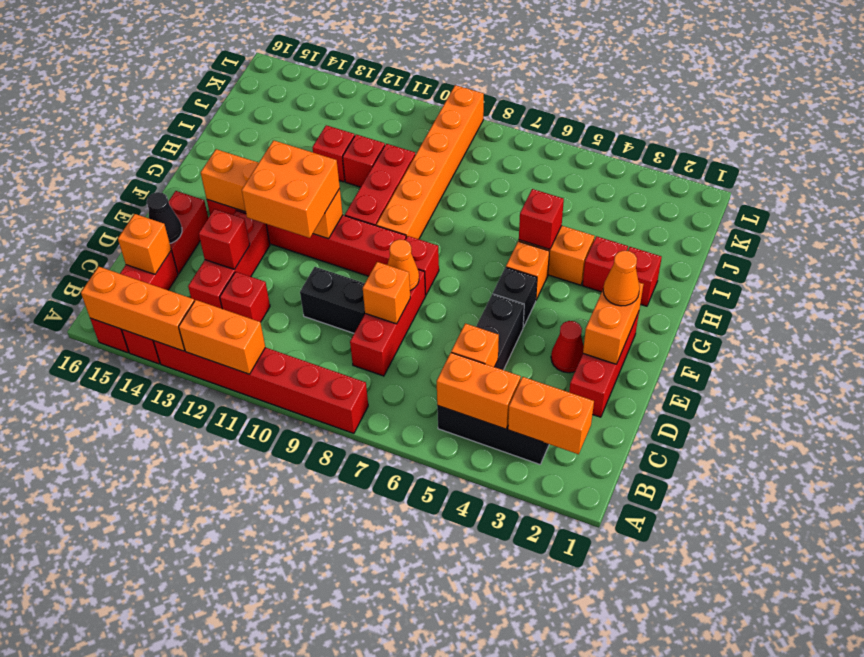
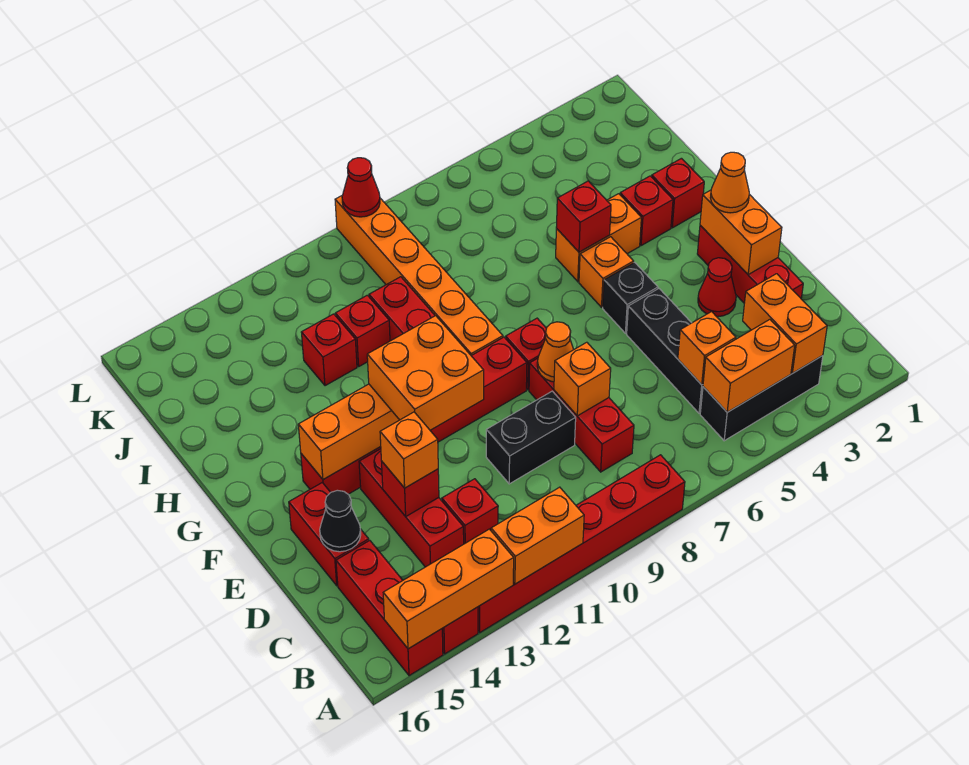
orange 1x2 brick [508,377,594,454] -> orange 1x2 brick turned to [743,274,827,373]
orange 1x1 brick [118,214,171,274] -> orange 1x1 brick moved to [380,412,438,488]
none -> red 1x1 cone [342,158,380,217]

